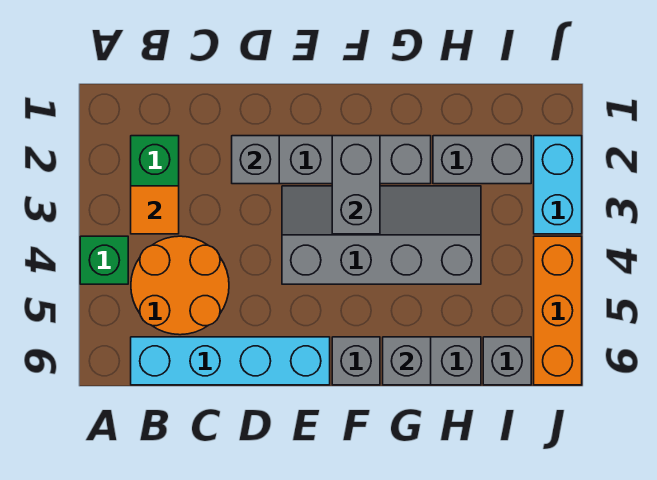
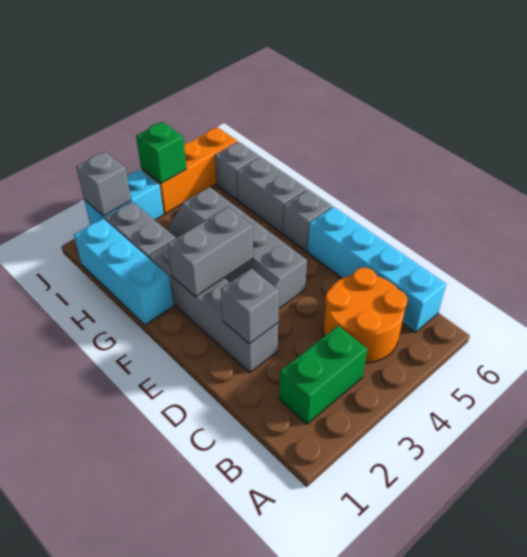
green 1x1 brick [80,236,128,284] -> green 1x1 brick moved to [136,122,187,184]
orange 1x1 tile [131,186,179,234] -> none
none -> cyan 1x3 brick [74,219,173,325]
grey 1x1 brick [383,337,431,385] -> grey 1x1 brick moved to [76,152,131,216]

